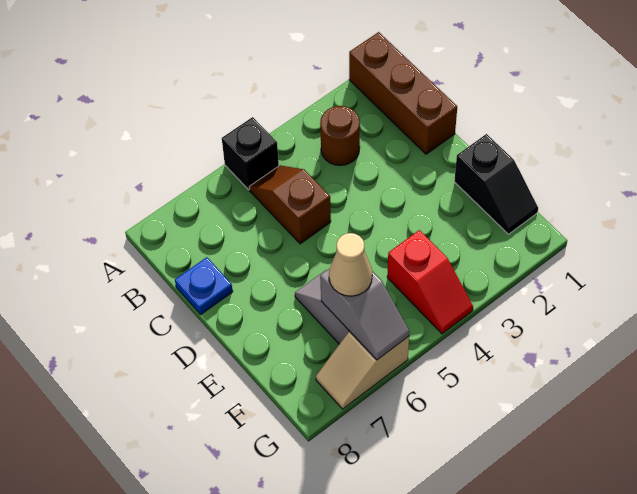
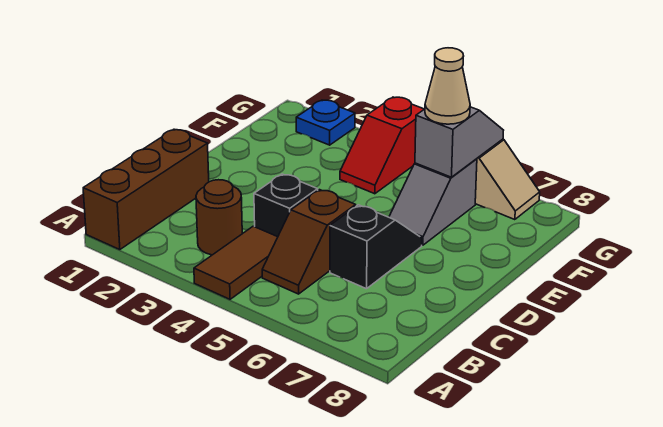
none -> brown 1x2 tile [194,226,278,299]
black 1x1 brick [222,117,279,190] -> black 1x1 brick moved to [254,174,318,237]
blue 1x1 plate [175,257,233,314] -> blue 1x1 plate moved to [296,100,355,145]
black 1x2 slope [454,134,538,234] -> black 1x2 slope moved to [330,205,422,289]
red 1x2 slope [387,230,473,334] -> red 1x2 slope turned to [340,97,424,194]

